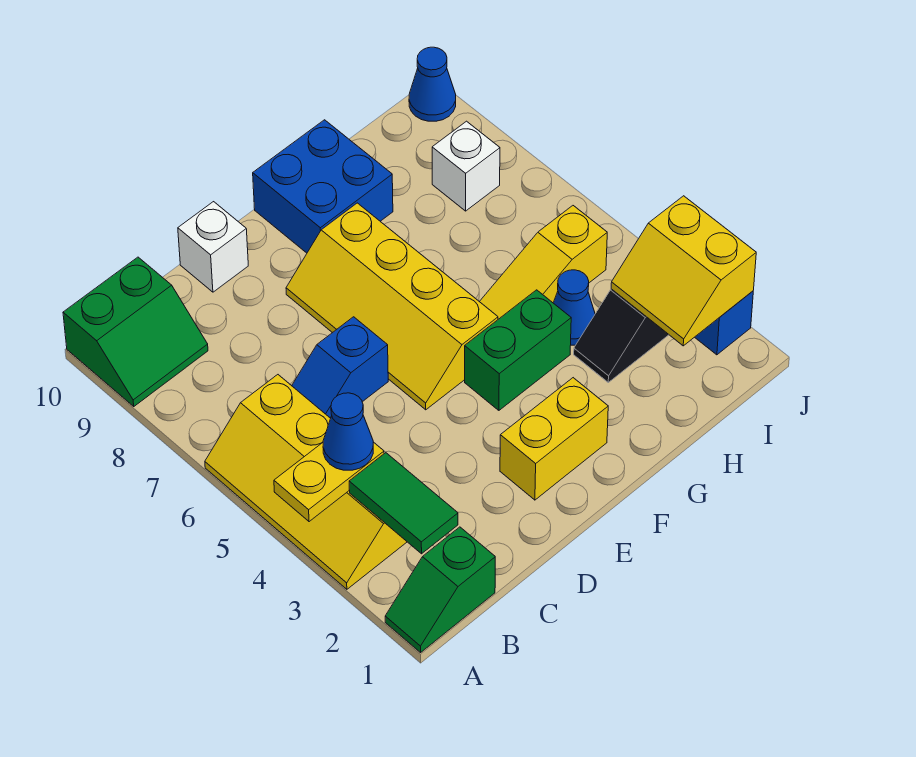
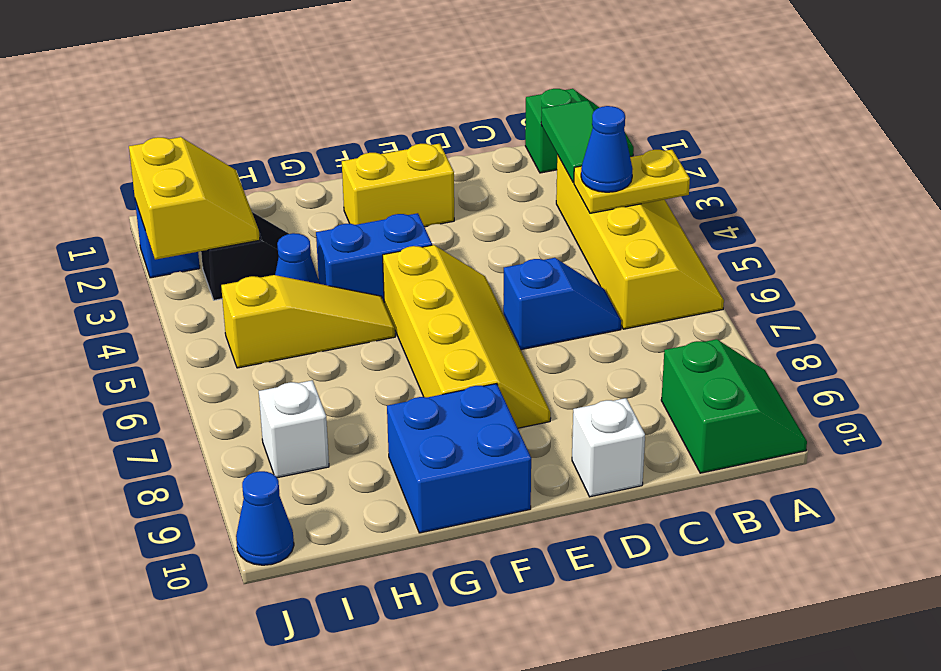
green 2x2 slope [63,257,208,406] -> green 2x2 slope turned to [661,339,807,473]
green 1x2 brick [465,290,571,410] -> blue 1x2 brick [316,213,432,301]

